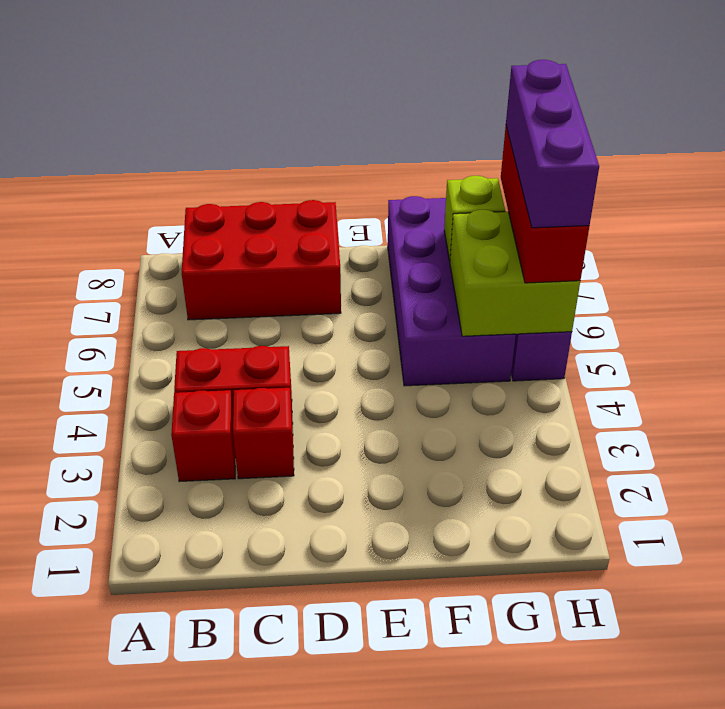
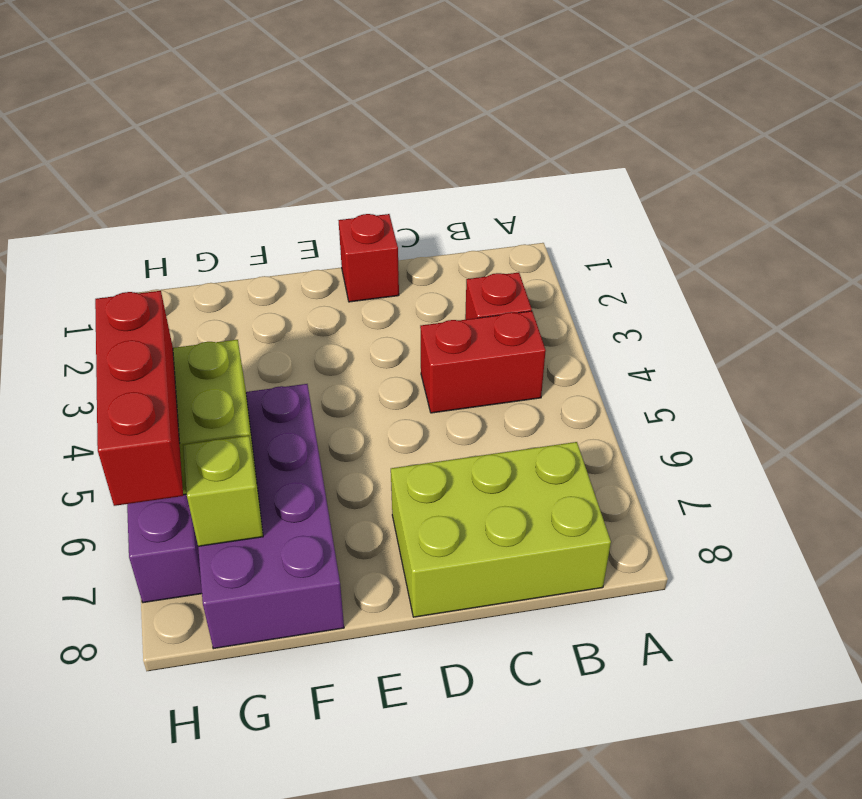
red 2x3 brick [182,200,341,320] -> lime 2x3 brick [391,442,611,617]
red 1x1 brick [233,388,294,479] -> red 1x1 brick moved to [338,214,399,302]
purple 1x3 brick [506,60,599,228] -> none

